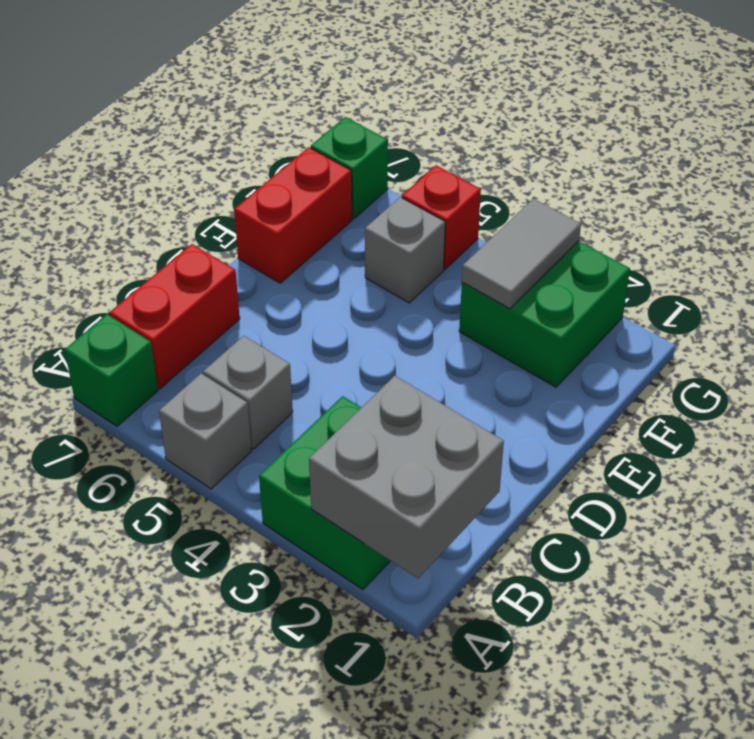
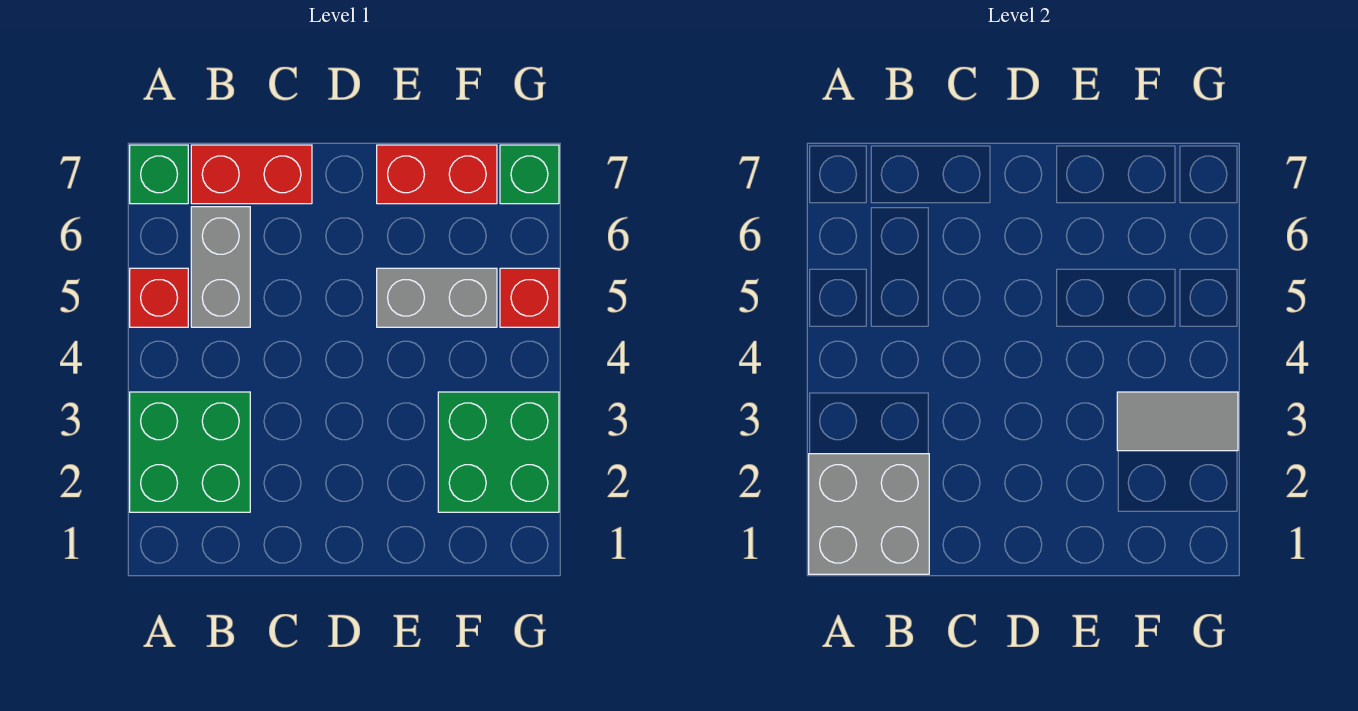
grey 1x1 brick [159,374,252,489] -> red 1x1 brick [130,268,188,327]
grey 1x1 brick [203,336,293,449] -> grey 1x2 brick [191,207,250,327]
grey 1x1 brick [365,197,445,303] -> grey 1x2 brick [377,268,497,327]

